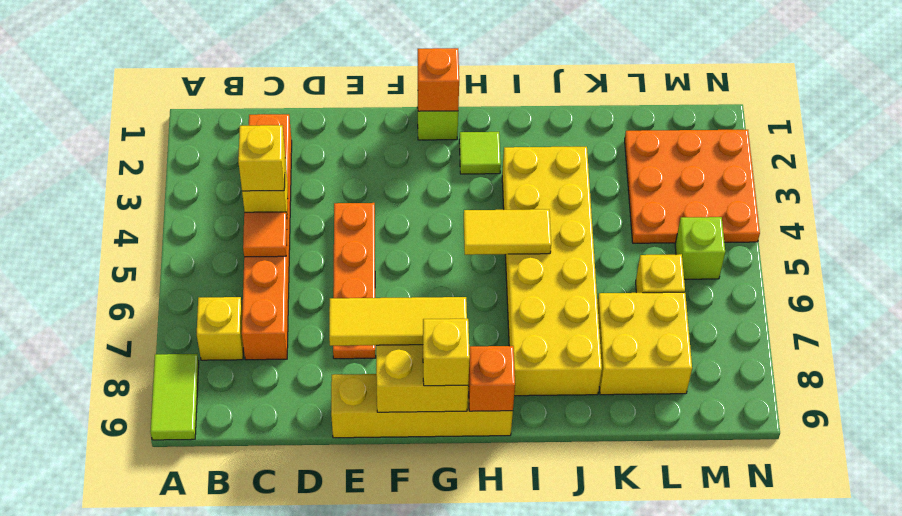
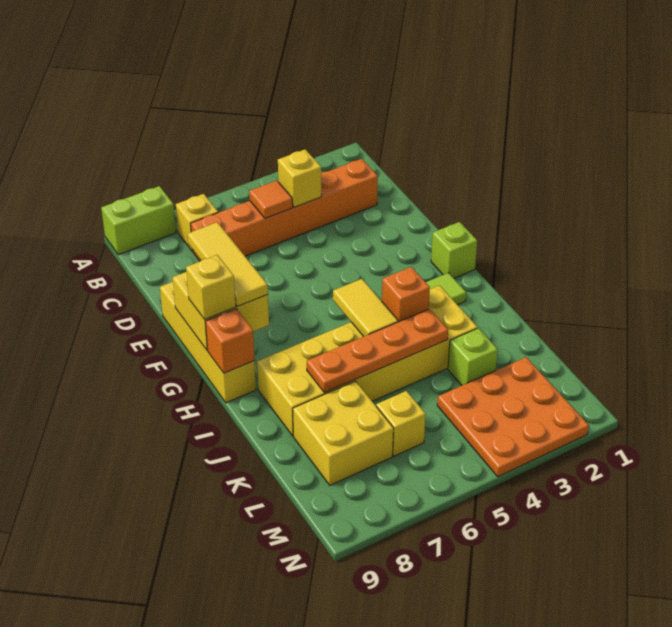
lime 1x2 tile [150,354,199,440] -> lime 1x2 brick [101,186,176,255]
yellow 1x1 brick [238,125,285,191] -> none
orange 1x4 plate [333,203,376,359] -> orange 1x4 plate moved to [307,309,448,393]
orange 1x1 brick [418,48,459,111] -> orange 1x1 brick moved to [382,267,430,322]
lime 1x1 brick [675,217,725,279] -> lime 1x1 brick moved to [448,328,498,385]

